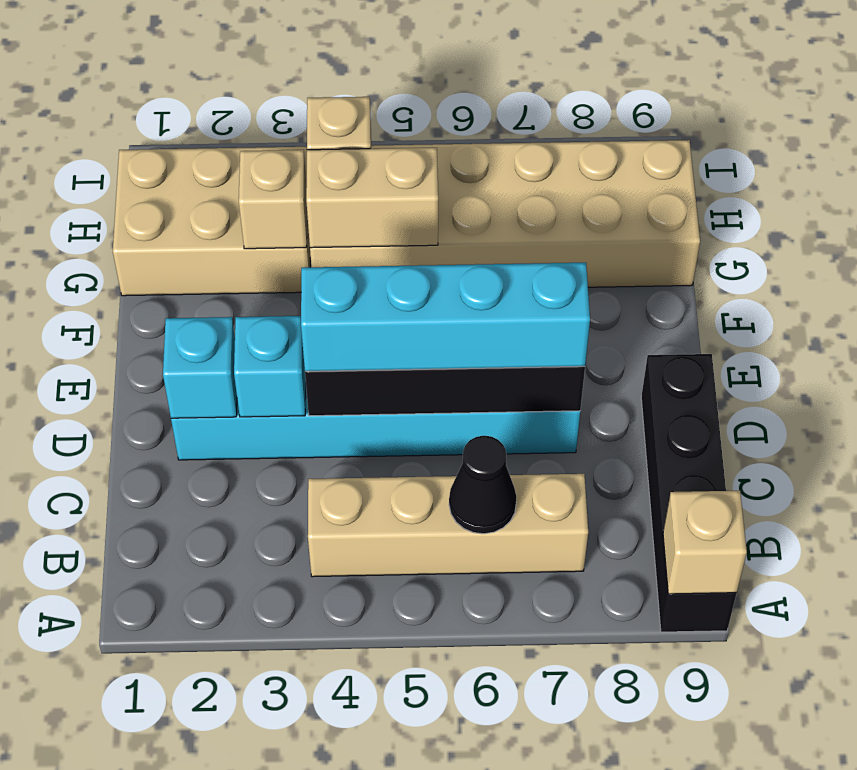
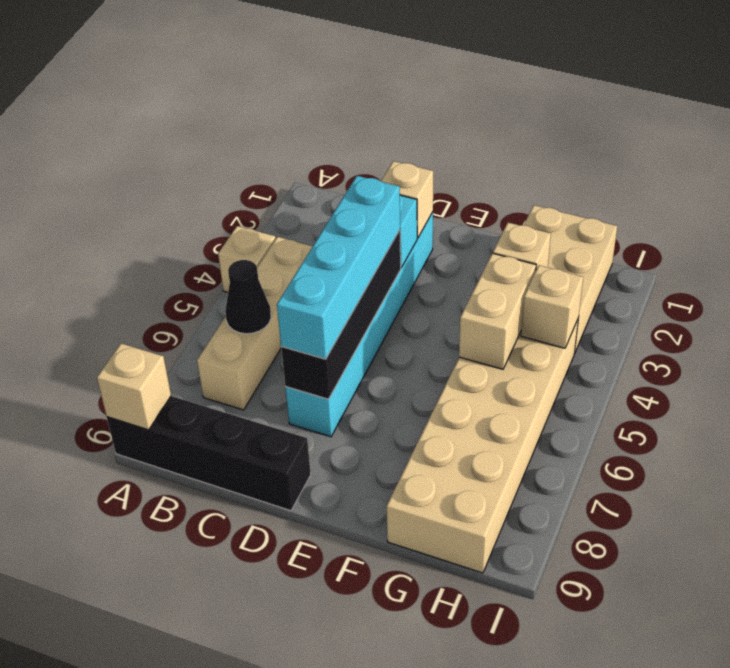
none -> tan 1x1 brick [218,226,276,292]
cyan 1x1 brick [163,317,237,418] -> tan 1x1 brick [381,161,433,238]

